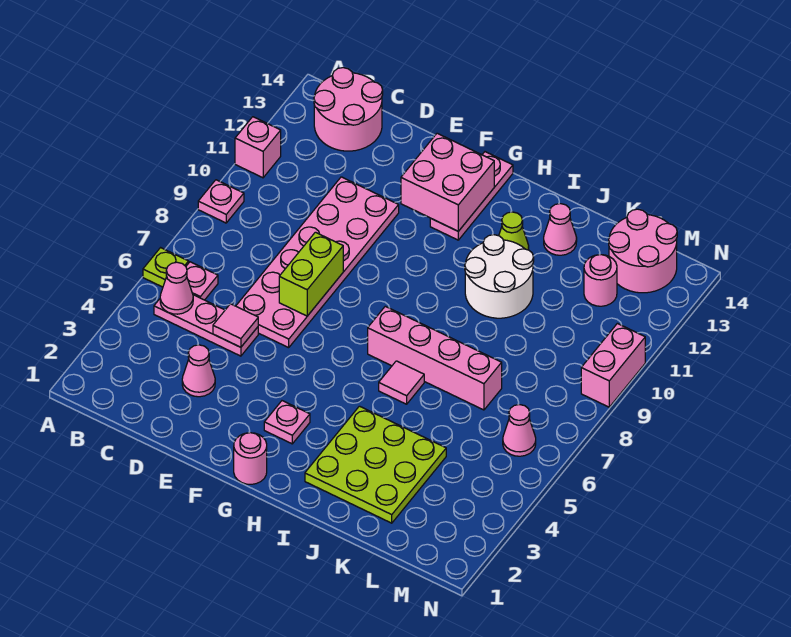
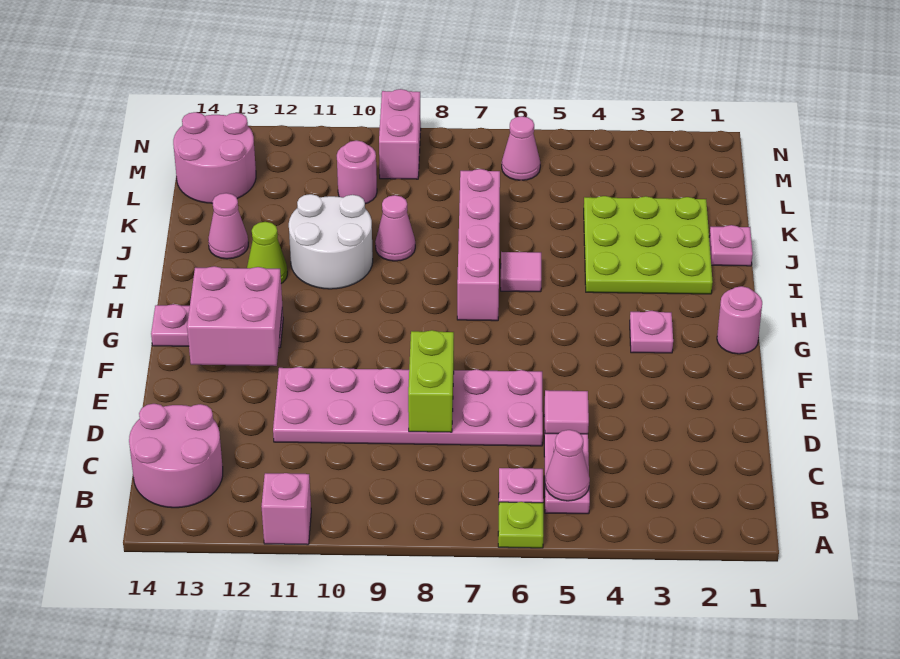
pink 1x1 plate [198,180,244,223] -> pink 1x1 plate moved to [709,225,753,266]
pink 1x1 cone [182,345,215,397] -> pink 1x1 cone moved to [375,195,415,261]
lime 1x2 brick [279,232,343,316] -> lime 1x2 brick turned to [408,330,454,432]
pink 1x1 round brick [584,255,617,306] -> pink 1x1 round brick moved to [337,141,377,204]
pink 1x2 brick [581,323,645,407] -> pink 1x2 brick turned to [379,89,421,179]

